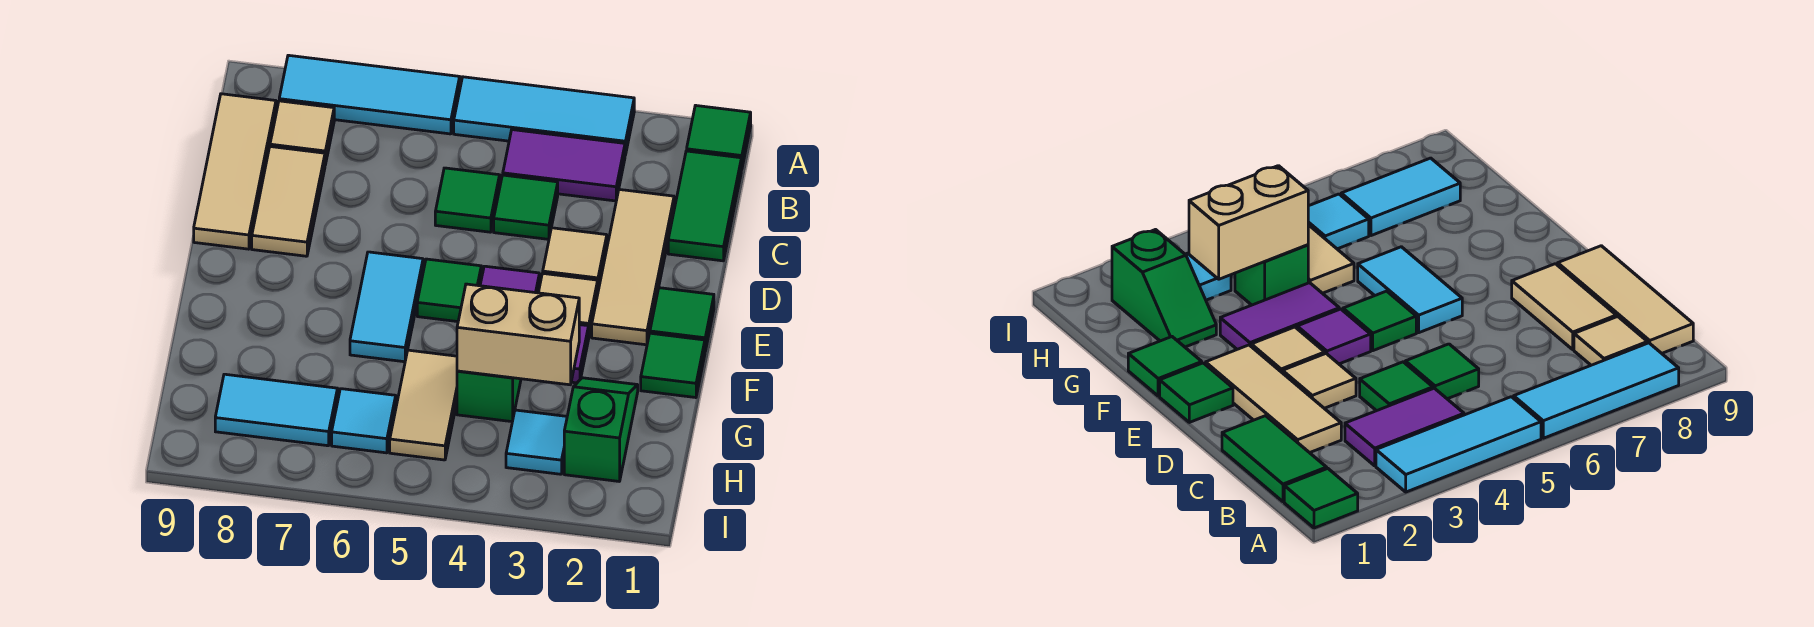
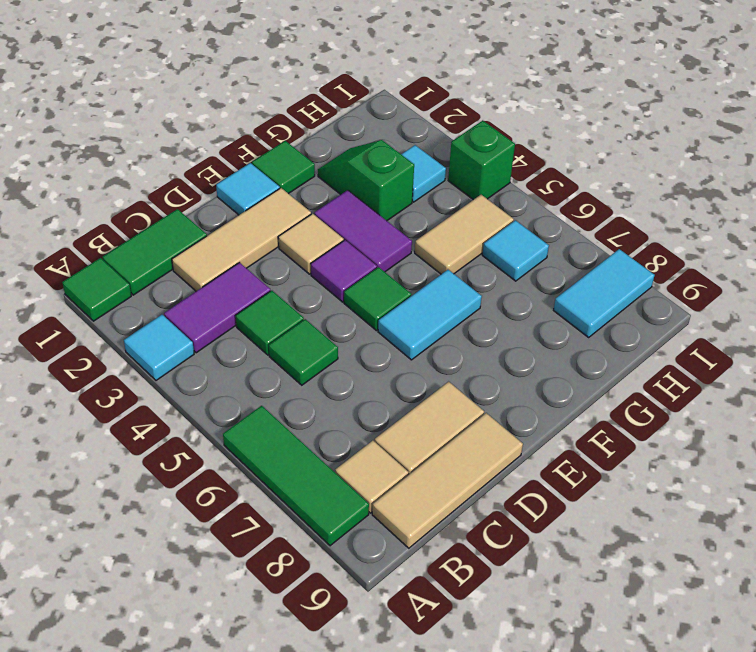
cyan 1x3 tile [454,77,634,155] -> cyan 1x1 tile [124,315,194,380]
cyan 1x3 tile [279,55,460,134] -> green 1x3 tile [223,406,369,546]
purple 1x2 tile [503,130,625,201] -> purple 1x2 tile turned to [164,263,270,353]
tan 1x1 tile [543,228,607,290] -> none
green 1x1 tile [650,288,714,351] -> cyan 1x1 tile [216,163,280,215]
green 1x2 slope [564,378,638,481] -> green 1x2 slope turned to [318,140,414,221]
tan 1x2 brick [457,284,579,385] -> none
green 1x1 brick [457,371,521,422] -> green 1x1 brick moved to [448,120,515,200]
cyan 1x2 tile [215,374,338,446] -> cyan 1x2 tile turned to [553,249,655,337]

